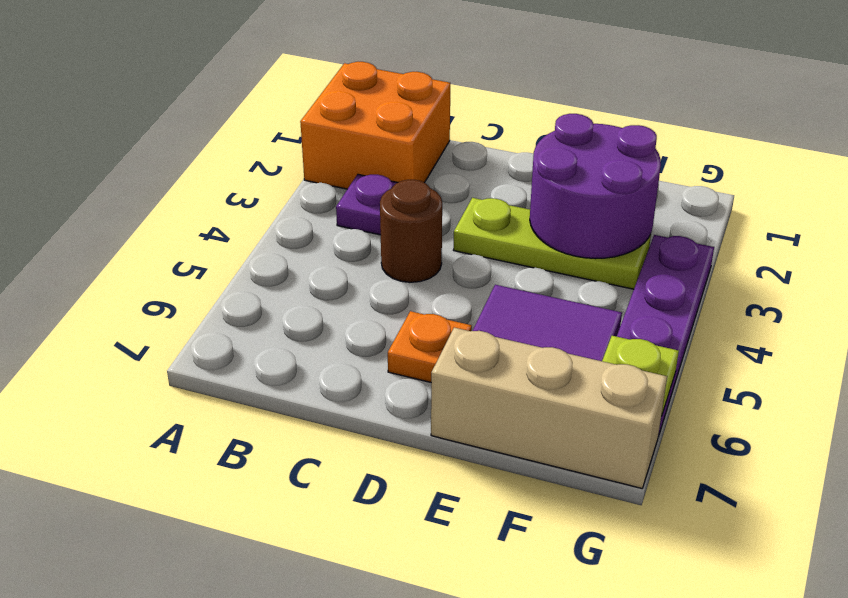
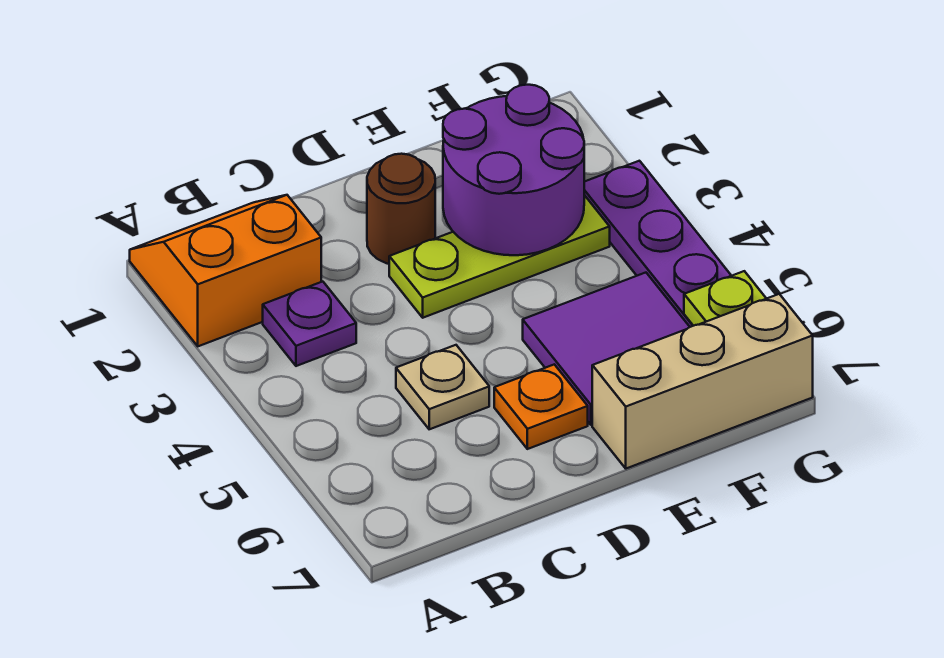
orange 2x2 brick [300,62,450,189] -> orange 2x2 slope [130,195,321,346]
brown 1x1 round brick [380,180,442,282] -> brown 1x1 round brick moved to [367,154,435,264]
none -> tan 1x1 plate [396,345,489,429]

